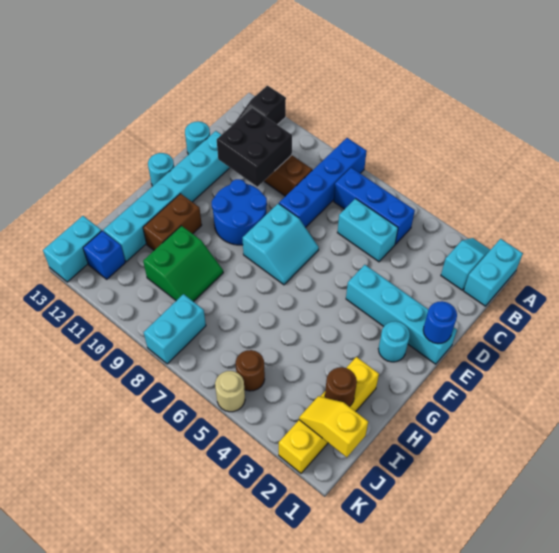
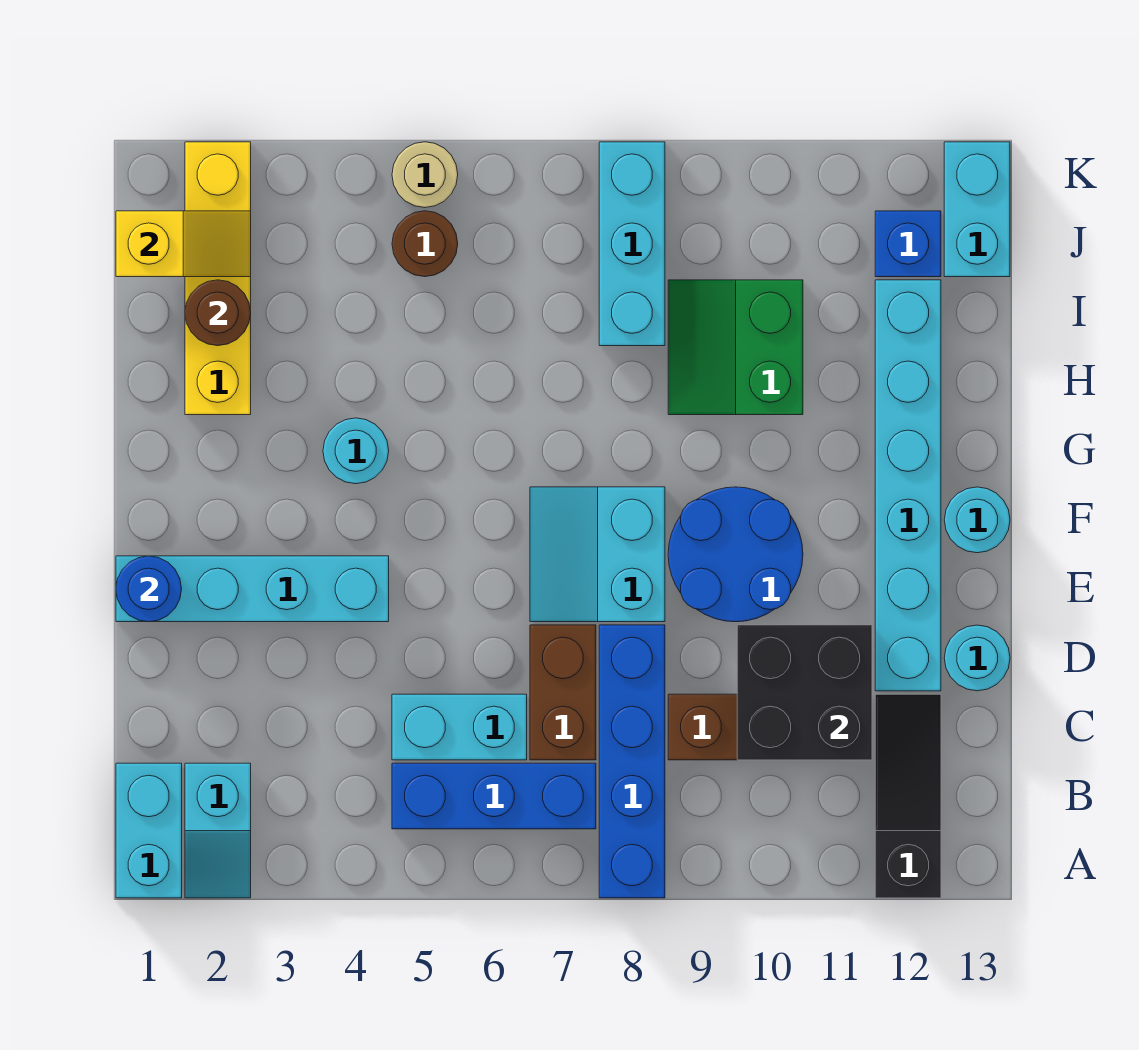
cyan 1x1 round brick [378,321,410,362] -> cyan 1x1 round brick moved to [323,418,389,484]
brown 1x2 brick [143,194,202,250] -> brown 1x2 brick moved to [530,625,596,760]
cyan 1x2 brick [144,294,206,364] -> cyan 1x3 brick [599,142,665,346]

